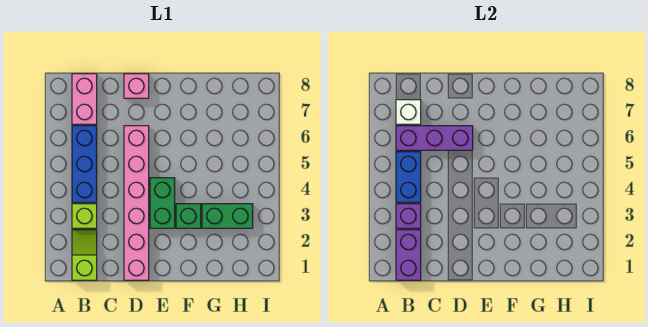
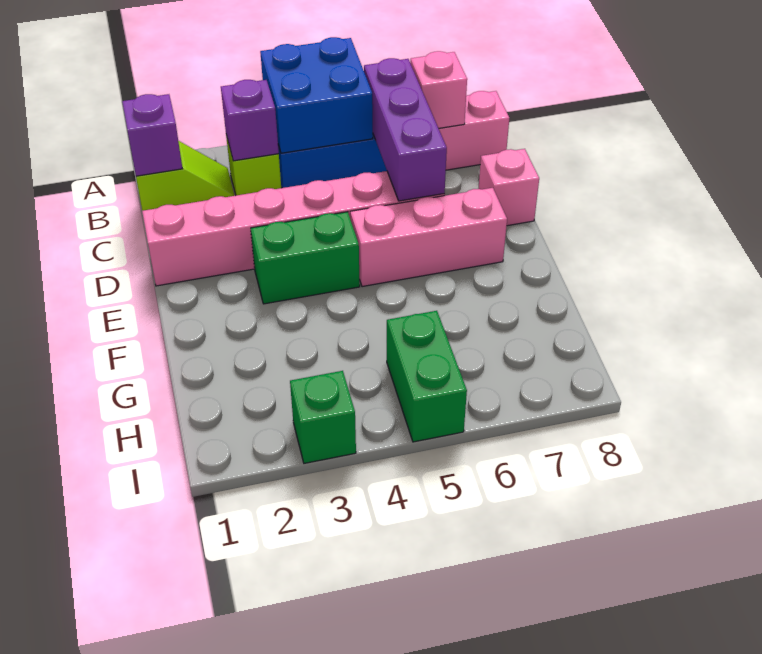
purple 1x2 brick [396,230,421,280] -> purple 1x1 brick [122,94,182,176]
blue 1x2 brick [396,152,421,202] -> blue 2x2 brick [260,37,373,153]
white 1x1 brick [396,100,421,124] -> pink 1x1 brick [410,51,467,128]
none -> pink 1x3 brick [350,188,507,287]
green 1x1 brick [176,204,201,228] -> green 1x1 brick moved to [290,371,356,463]
green 1x2 brick [202,204,253,228] -> green 1x2 brick moved to [387,311,467,442]

